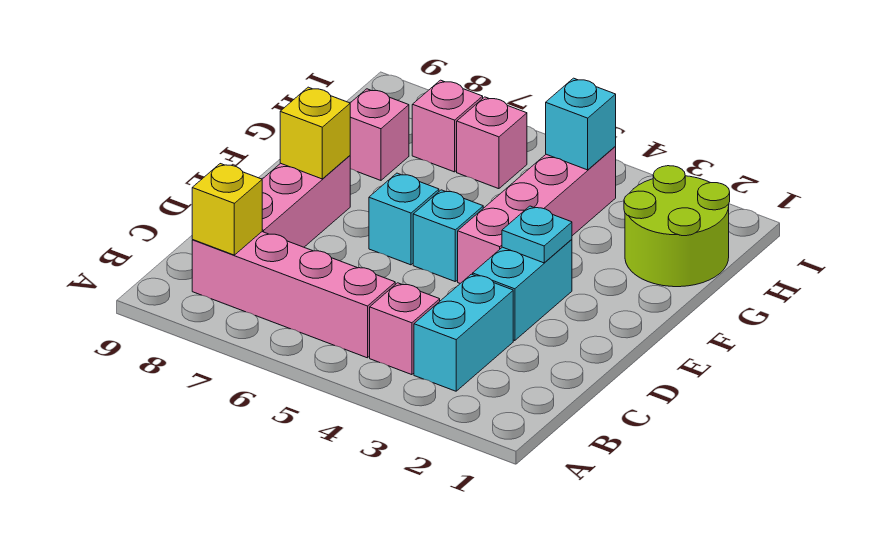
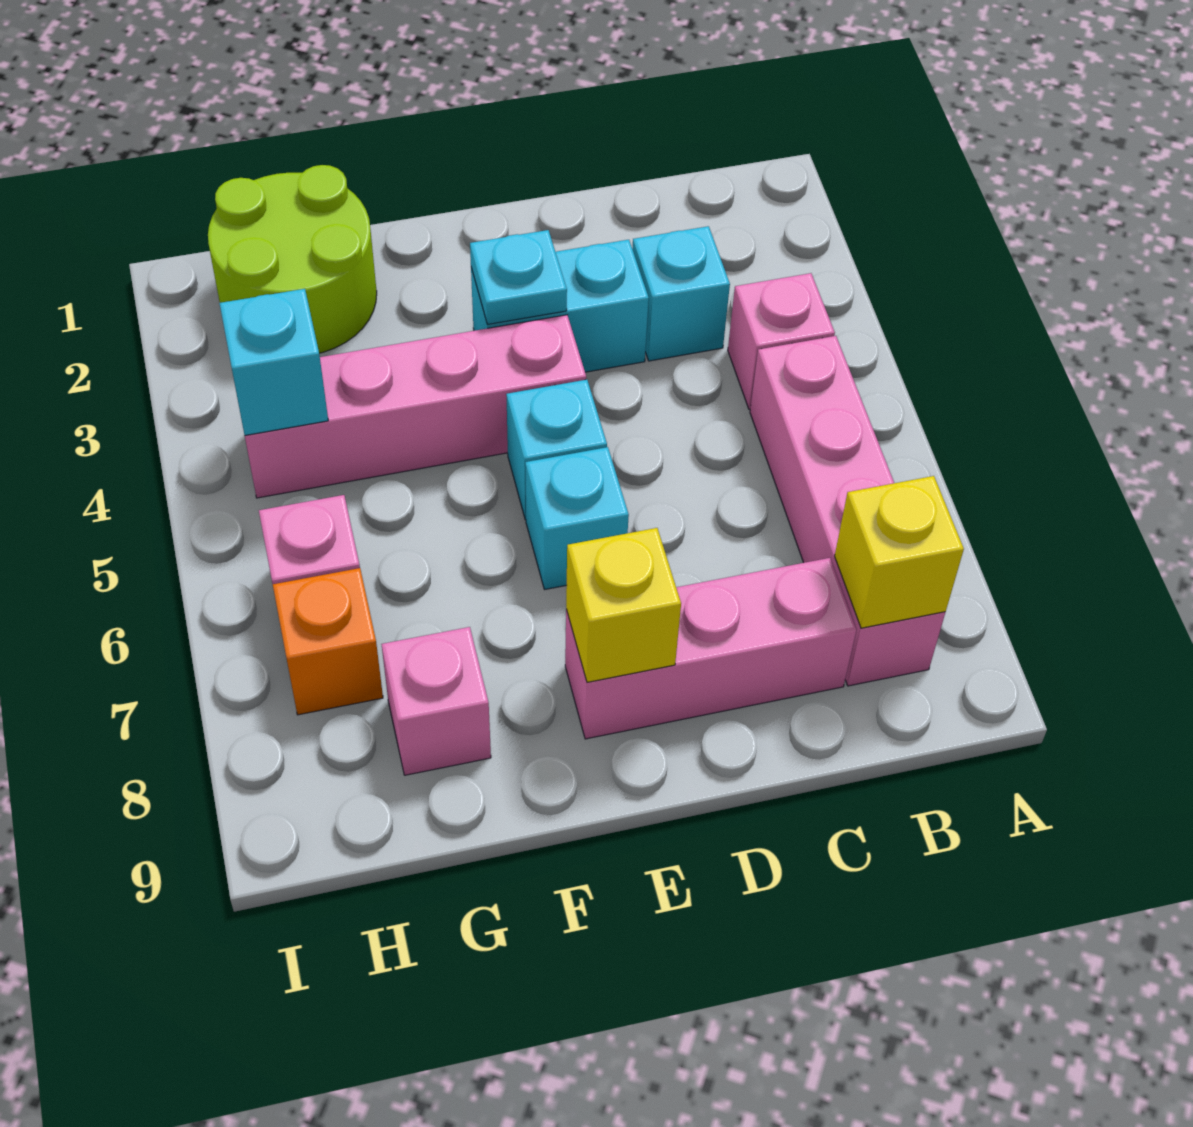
cyan 1x2 brick [414,274,513,391] -> cyan 1x1 brick [632,226,730,361]
pink 1x1 brick [412,80,483,172] -> orange 1x1 brick [273,568,383,715]

